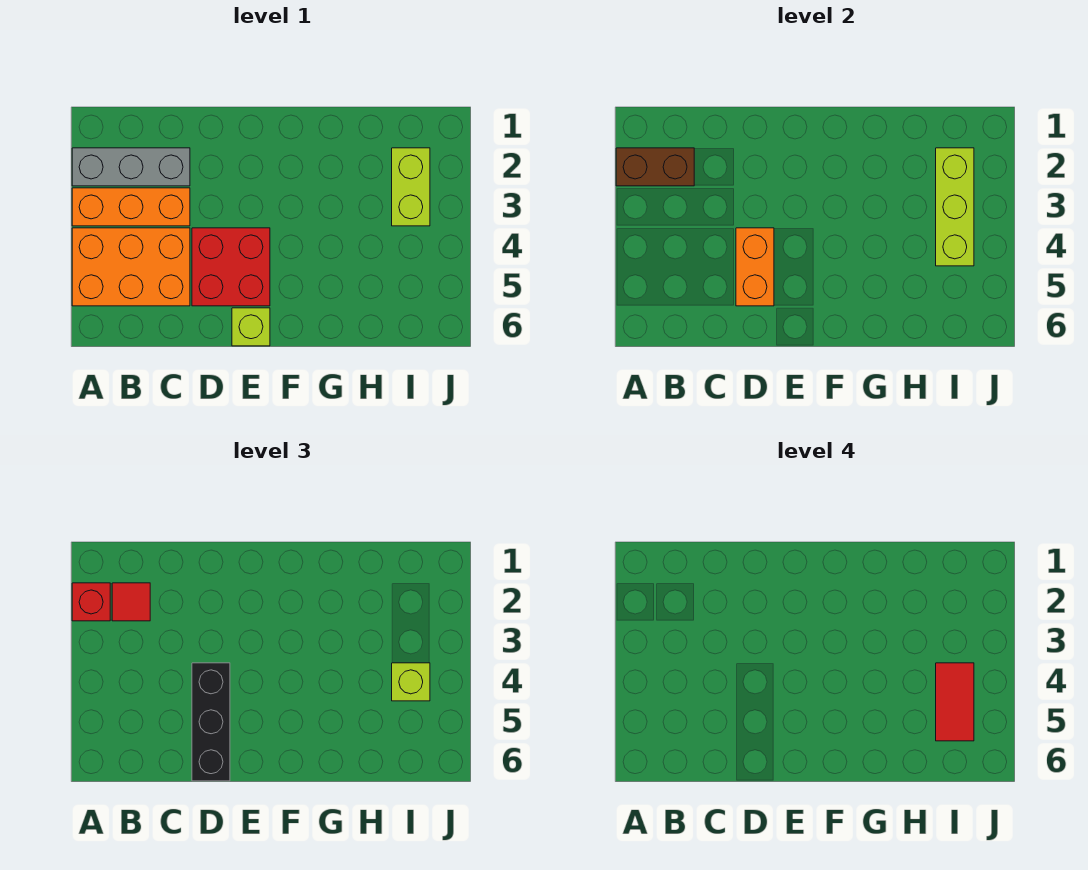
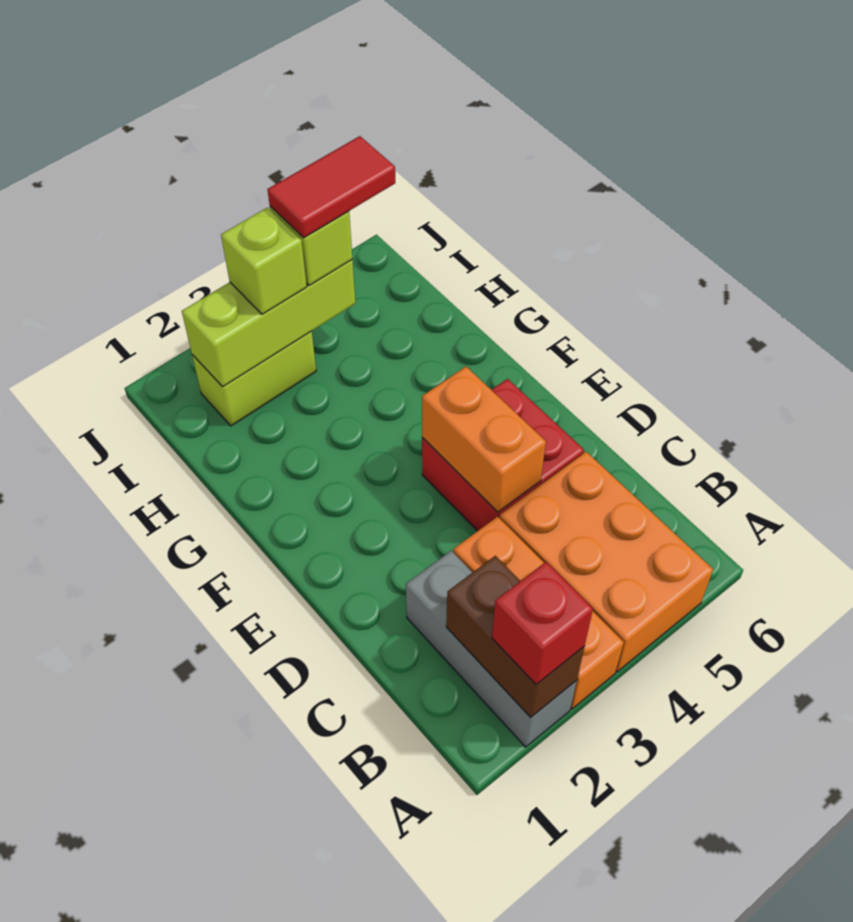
red 1x1 tile [112,583,150,621] -> none
orange 1x2 brick [736,228,774,306] -> orange 1x2 brick turned to [422,367,546,512]
black 1x3 brick [192,663,230,781] -> none
lime 1x1 brick [232,308,270,346] -> lime 1x1 brick moved to [221,208,307,314]

